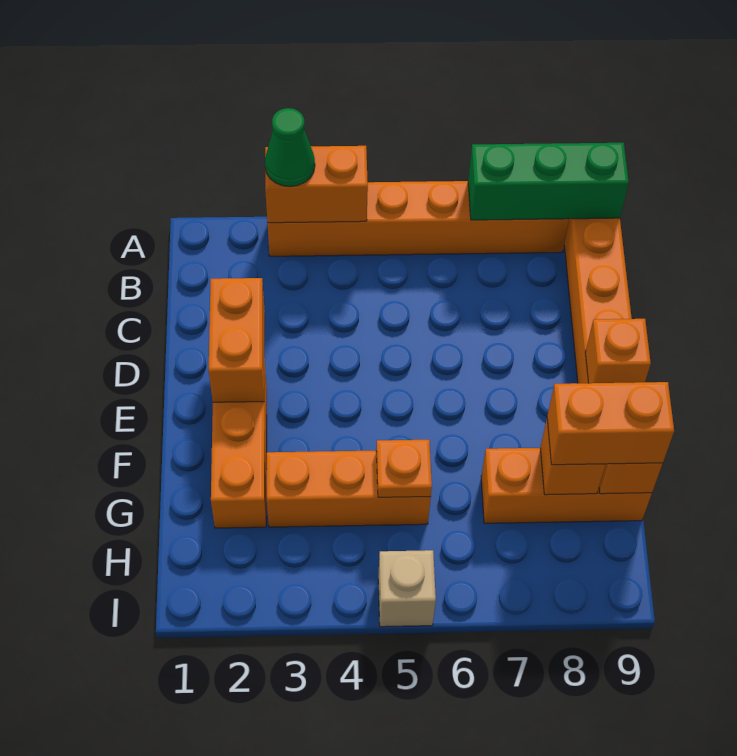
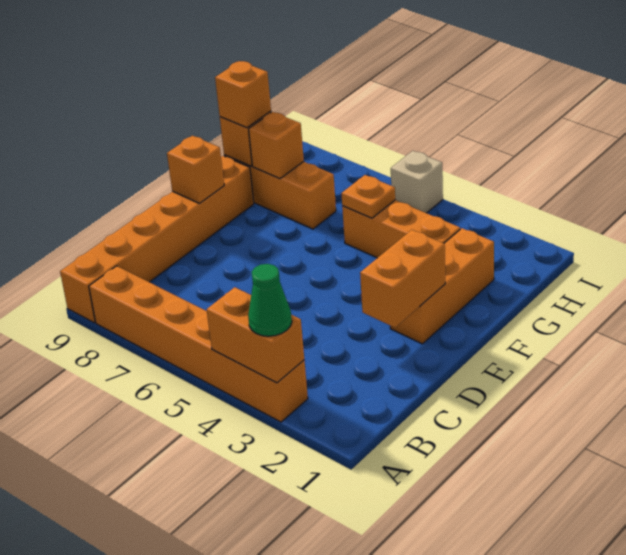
green 1x3 brick [468,143,629,220] -> none
orange 1x2 brick [547,382,674,465] -> orange 1x1 brick [215,61,271,128]

